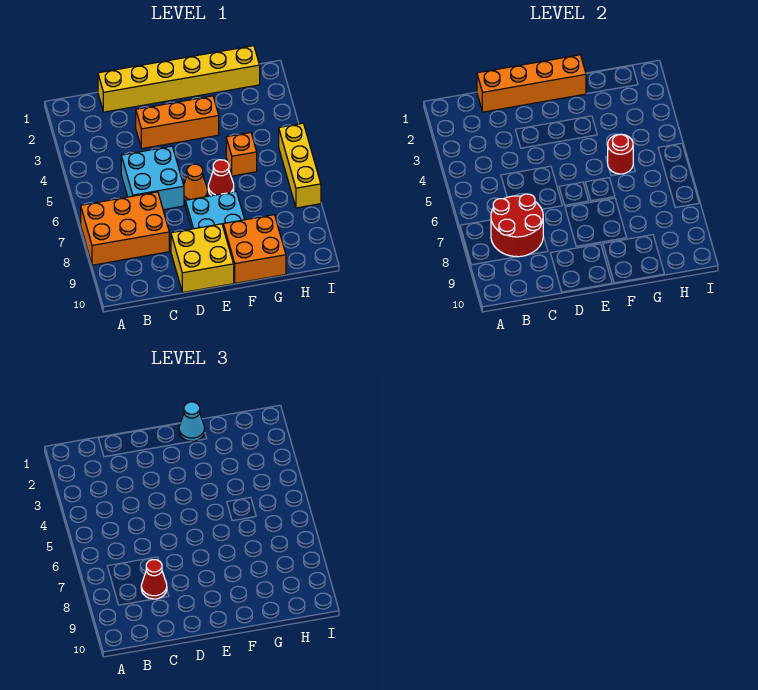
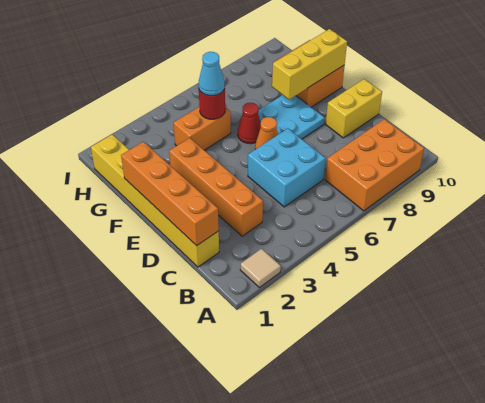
none -> tan 1x1 tile [240,249,281,287]
orange 2x3 brick [81,192,169,265] -> orange 2x3 brick turned to [325,119,424,211]
red 2x2 round brick [491,194,543,257] -> none
red 1x1 cone [141,560,167,599] -> none
orange 1x3 brick [136,96,219,149] -> orange 1x4 brick [169,138,263,236]
yellow 2x2 brick [171,224,234,292] -> yellow 1x2 brick [326,79,382,138]
cyan 1x1 cone [179,402,205,441] -> cyan 1x1 cone moved to [198,52,225,96]
orange 1x1 brick [226,132,257,176] -> orange 1x2 brick [173,107,231,150]
yellow 1x3 brick [279,123,321,208] -> yellow 1x3 brick moved to [272,29,347,99]

